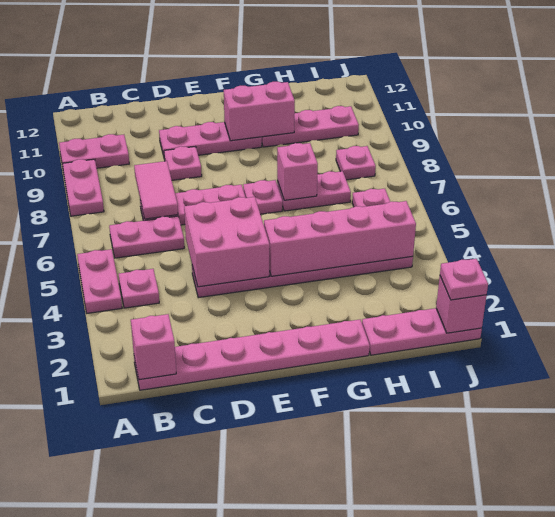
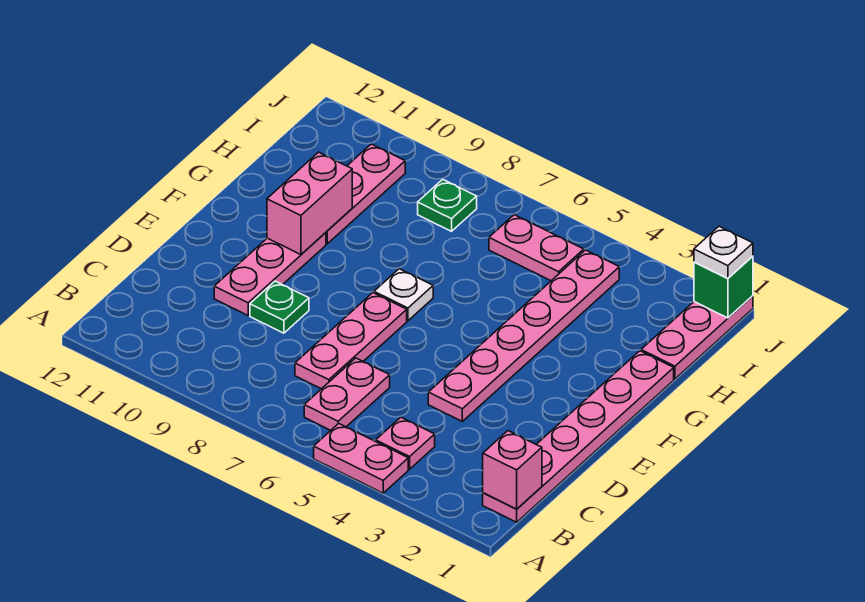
pink 1x2 plate [62,159,104,216] -> none
pink 1x2 plate [59,134,129,168] -> none
pink 1x2 tile [134,161,178,219] -> none
pink 2x2 brick [184,197,270,287] -> none
pink 1x1 plate [164,146,202,180] -> green 1x1 plate [250,281,309,333]
pink 1x4 brick [264,201,416,276] -> none
pink 1x1 plate [243,180,283,214] -> white 1x1 plate [374,269,433,321]
pink 1x2 plate [277,171,351,211] -> none
pink 1x1 brick [277,143,318,200] -> none
pink 1x1 plate [336,146,376,180] -> green 1x1 plate [418,179,477,231]
pink 1x1 brick [436,277,487,333] -> green 1x1 brick [694,256,753,318]
pink 1x1 plate [440,259,488,300] -> white 1x1 plate [694,226,753,279]

